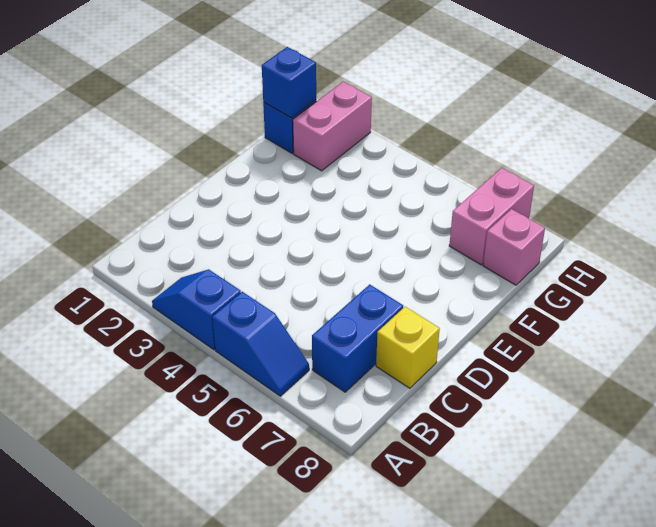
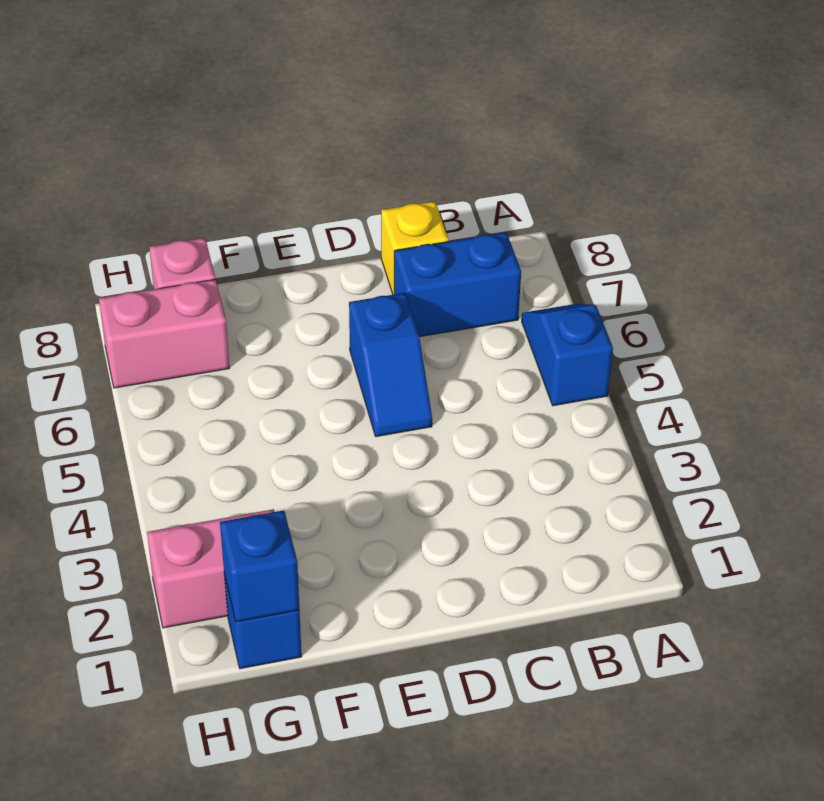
blue 1x2 slope [152,269,241,350] -> blue 1x2 slope moved to [349,293,432,437]

